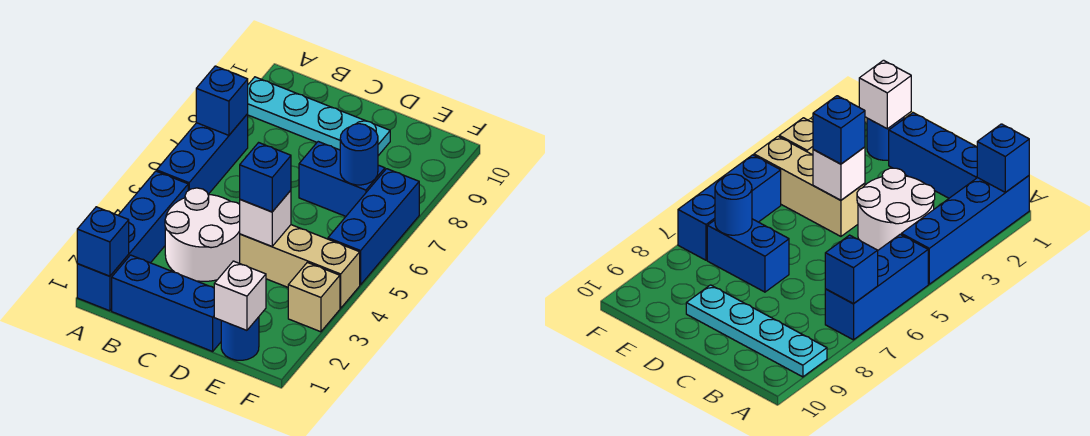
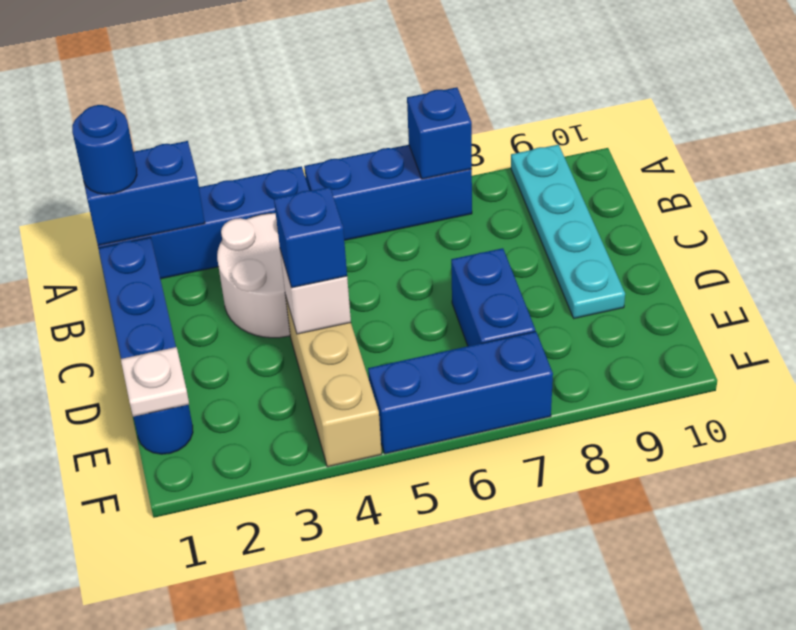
blue 1x1 brick [77,207,129,276] -> blue 1x2 brick [84,141,205,245]
white 1x1 brick [214,261,266,330] -> white 1x1 plate [121,347,189,417]
blue 1x1 round brick [340,124,378,185] -> blue 1x1 round brick moved to [72,105,137,194]
tan 1x1 brick [288,262,340,332] -> none

